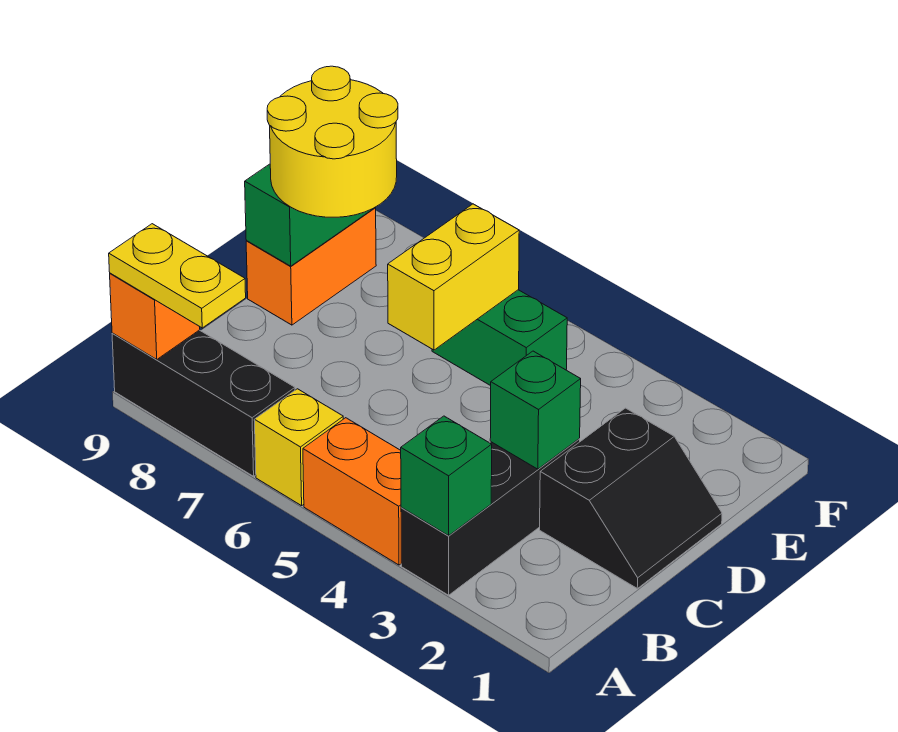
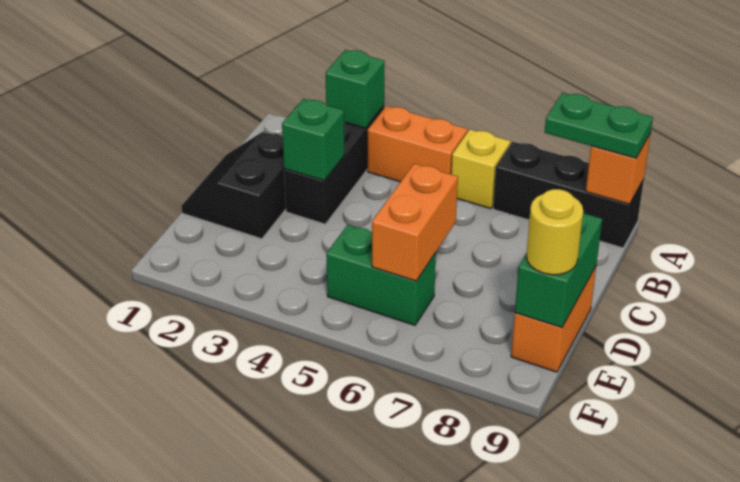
yellow 1x2 plate [109,224,246,328] -> green 1x2 plate [545,93,653,158]
yellow 1x2 brick [388,204,519,350] -> orange 1x2 brick [372,164,458,281]
yellow 2x2 round brick [267,66,398,217] -> yellow 1x1 round brick [526,189,583,275]

